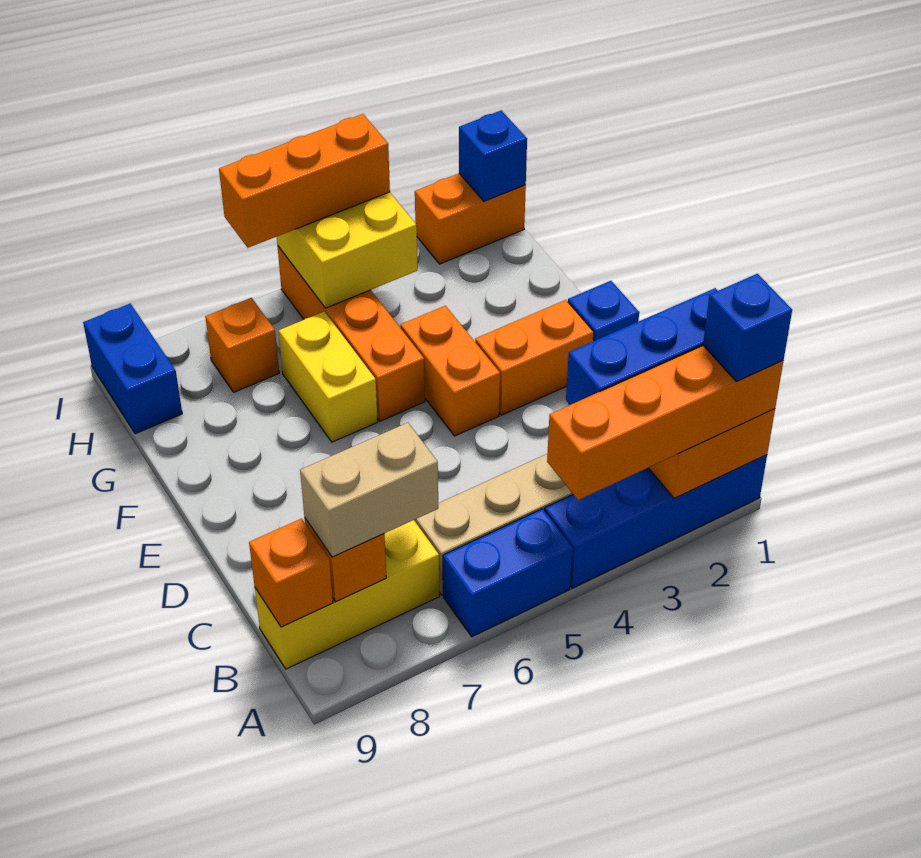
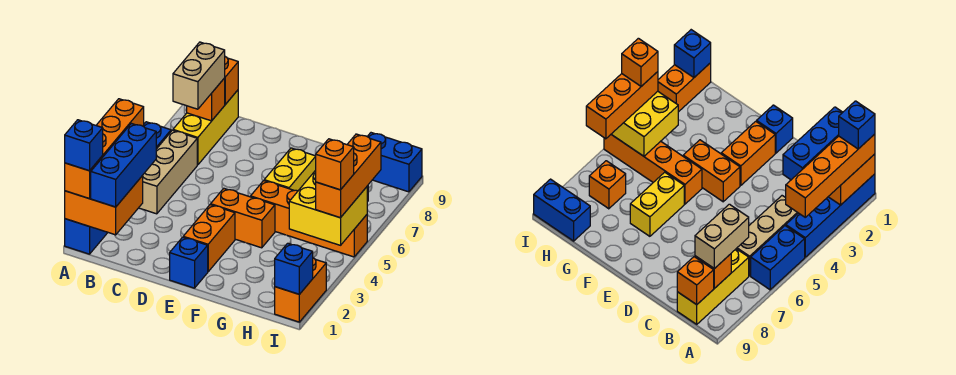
yellow 1x2 brick [279,312,378,442] -> yellow 1x2 brick turned to [264,148,316,191]
none -> orange 1x1 brick [316,139,354,190]

